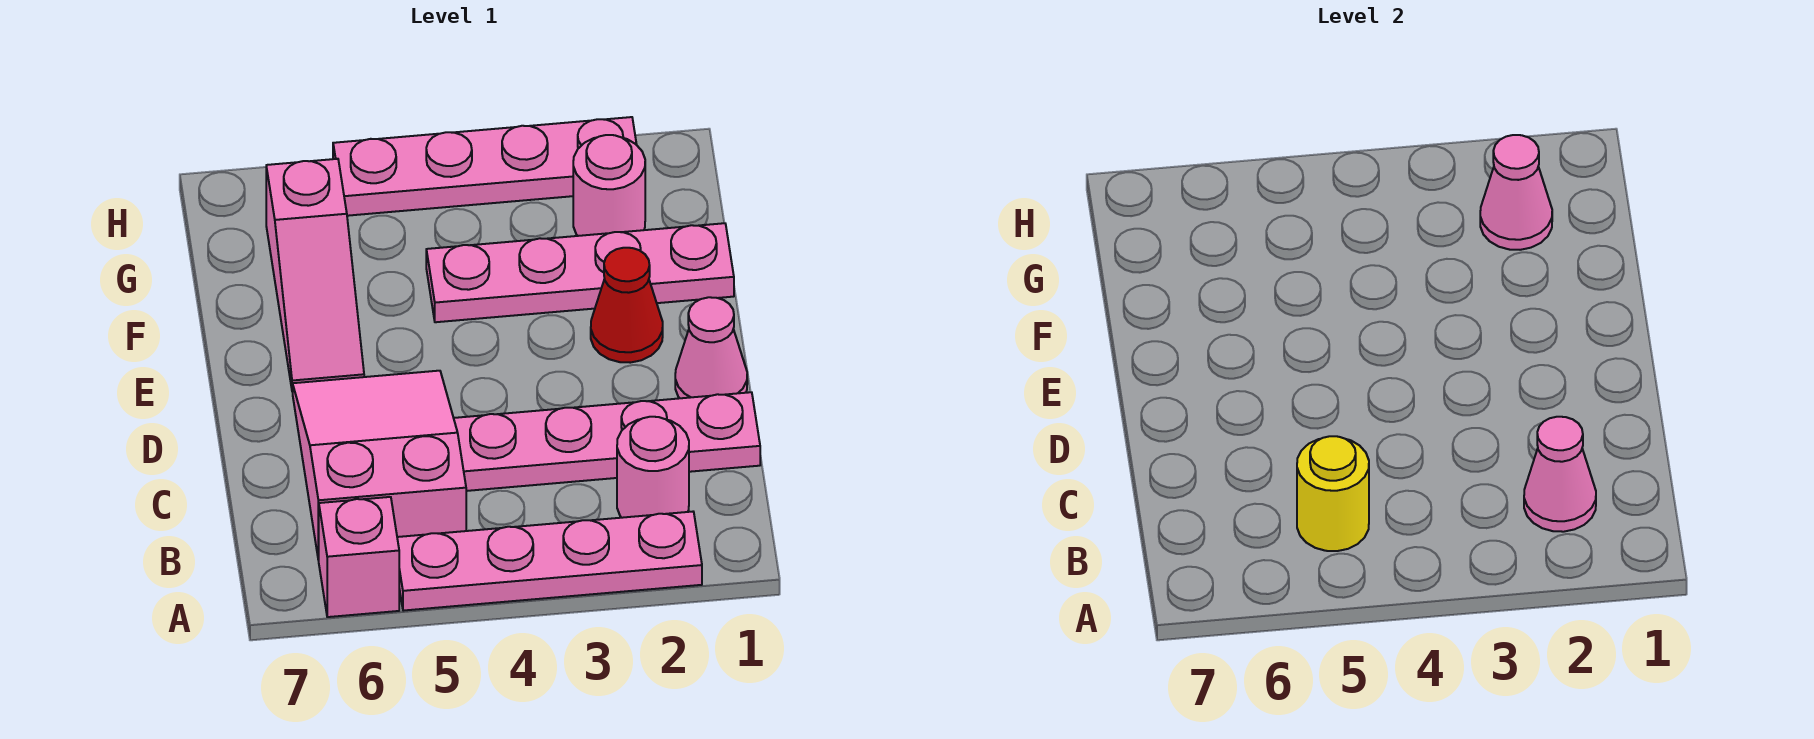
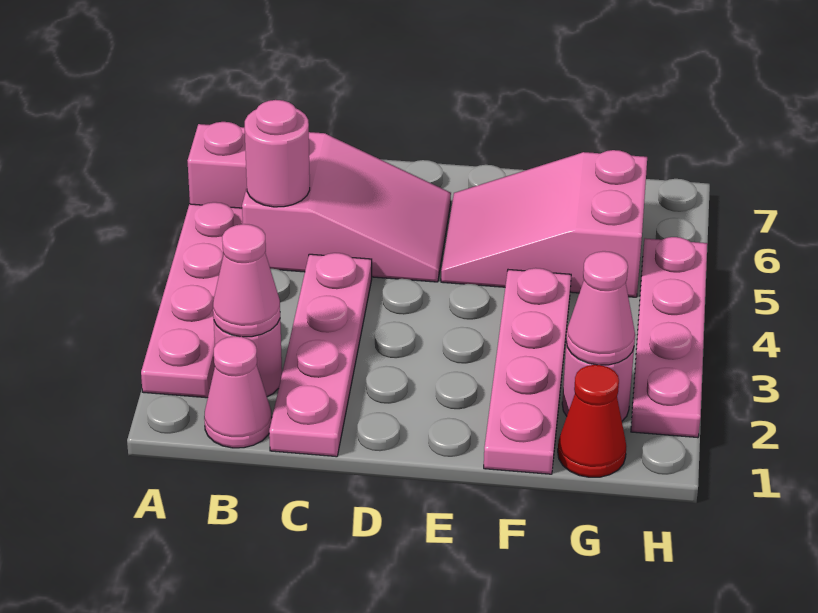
yellow 1x1 round brick [1297,436,1369,551] -> pink 1x1 round brick [245,100,310,207]
pink 1x1 cone [675,297,747,398] -> pink 1x1 cone moved to [204,336,272,448]
red 1x1 cone [591,248,663,363] -> red 1x1 cone moved to [558,365,626,477]
pink 1x3 slope [266,159,364,392] -> pink 2x3 slope [441,150,647,297]

